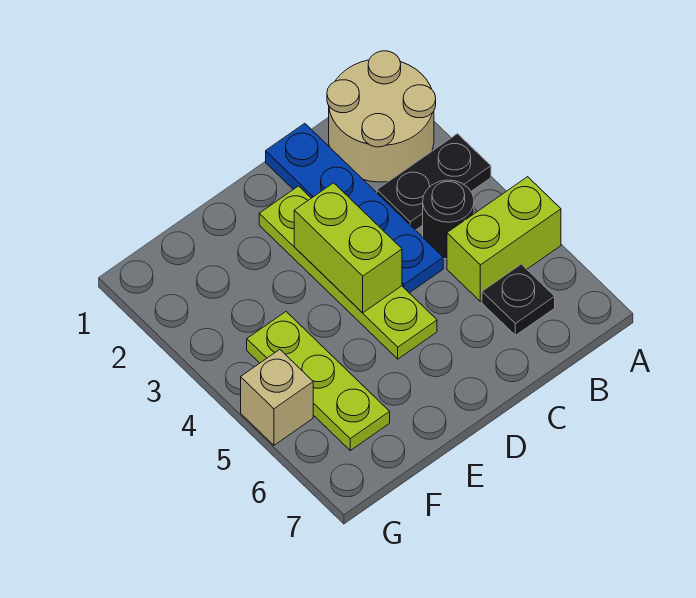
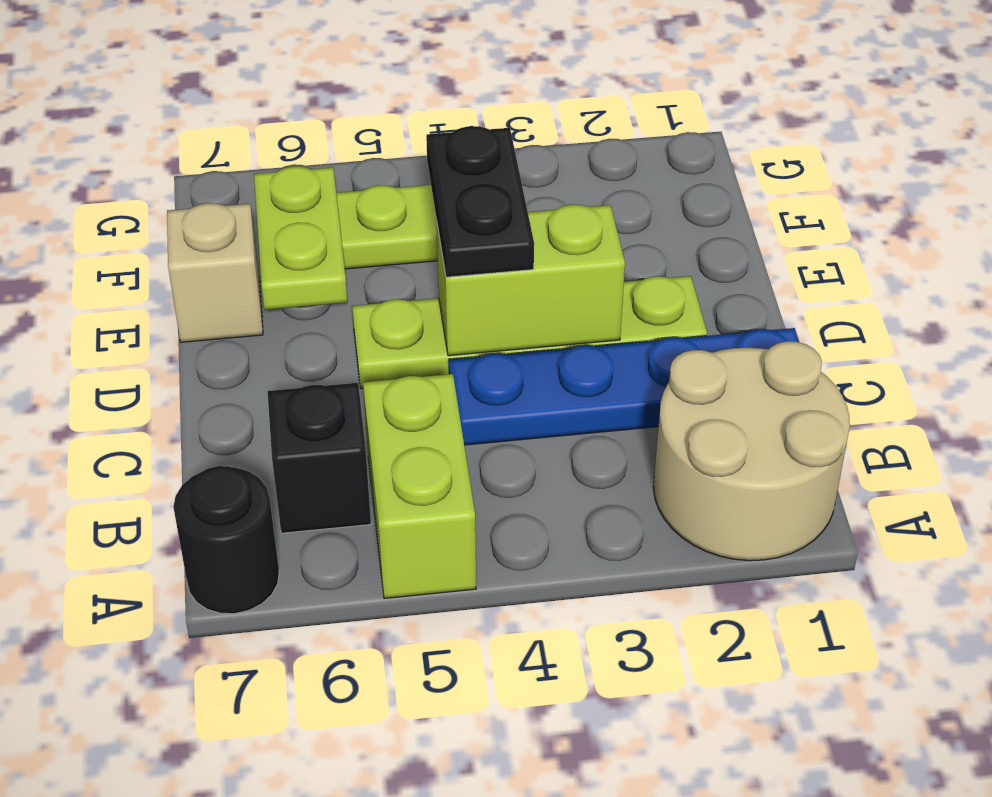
black 1x2 plate [377,134,491,230] -> black 1x2 plate moved to [426,126,534,277]
black 1x1 round brick [423,180,474,259] -> black 1x1 round brick moved to [173,466,279,614]
black 1x1 plate [482,264,555,335] -> black 1x1 brick [267,383,371,533]
none -> lime 1x2 plate [254,166,347,310]
tan 1x1 brick [241,349,313,445] -> tan 1x1 brick moved to [167,203,263,342]

